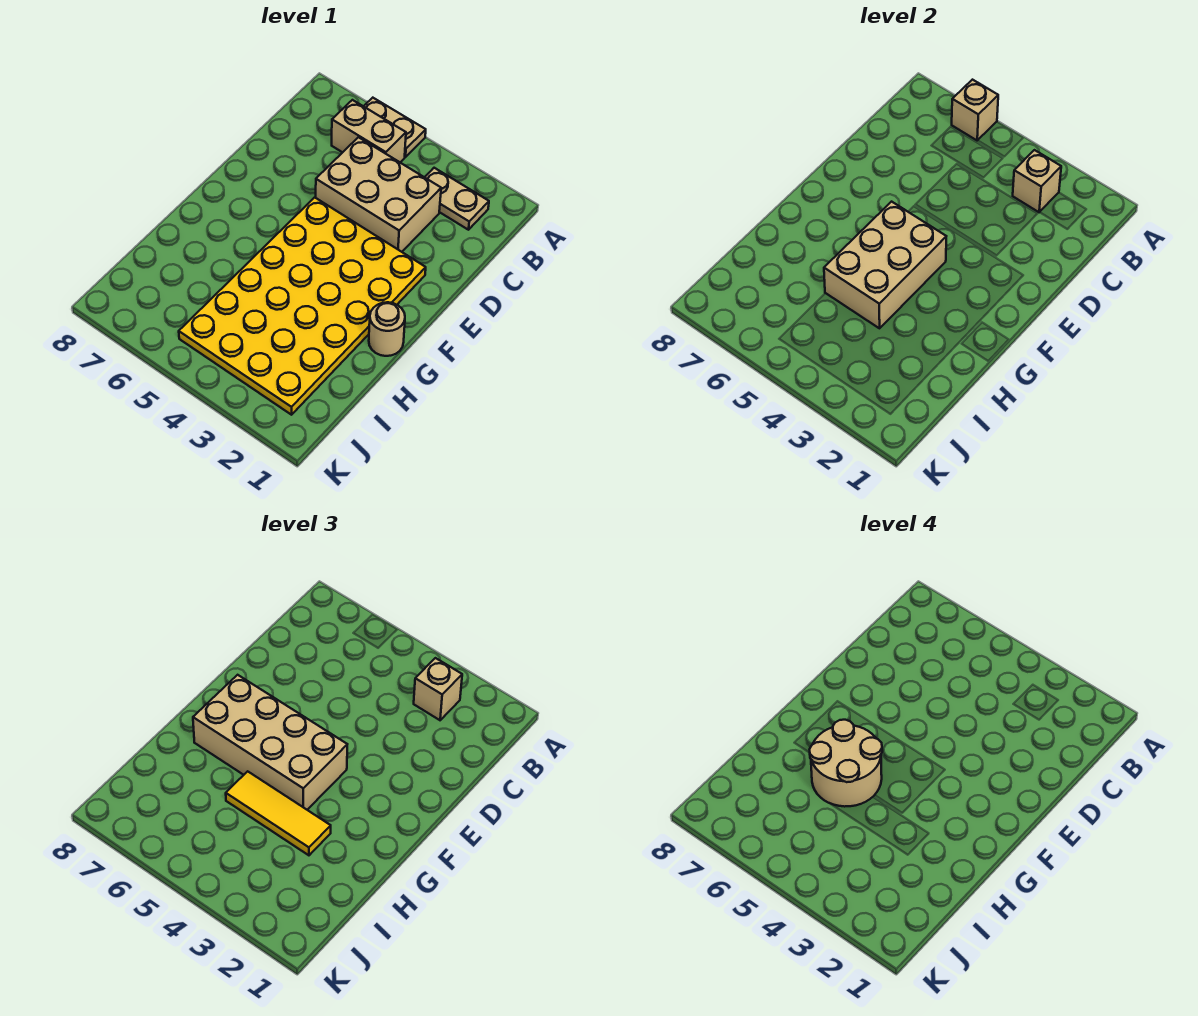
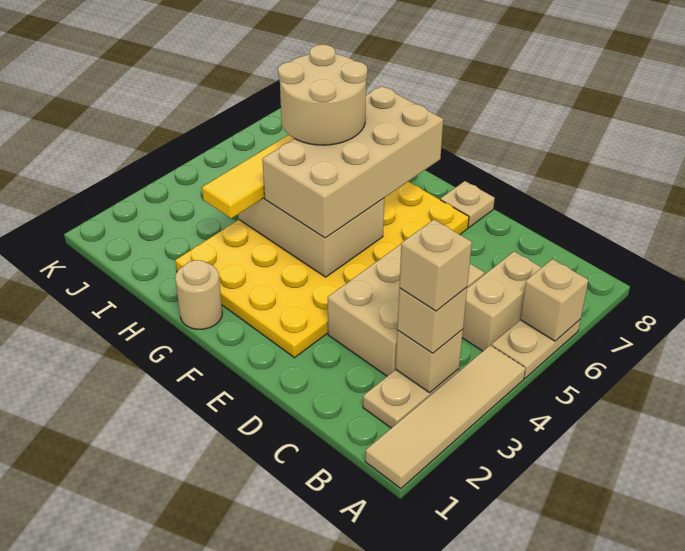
none -> tan 1x4 tile [365,345,525,489]
none -> tan 1x1 brick [399,220,472,311]
yellow 4x6 plate [179,197,426,415] -> yellow 4x6 plate turned to [175,181,469,358]
none -> tan 1x1 plate [440,181,495,227]

